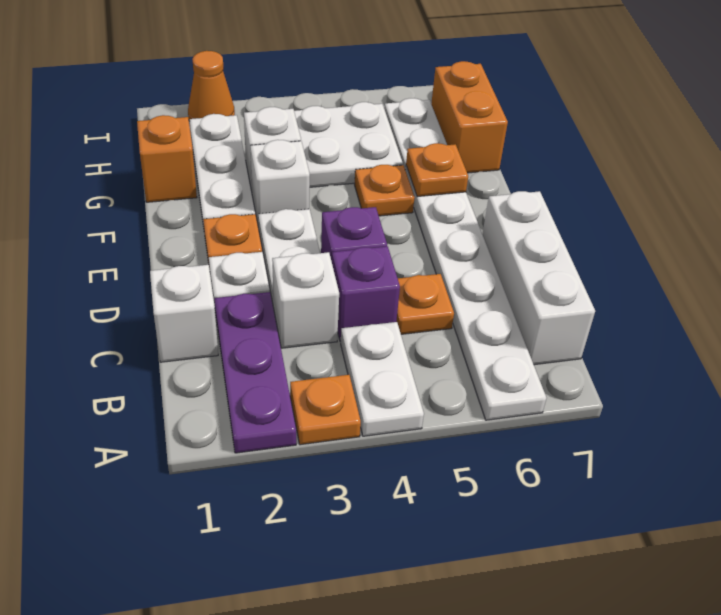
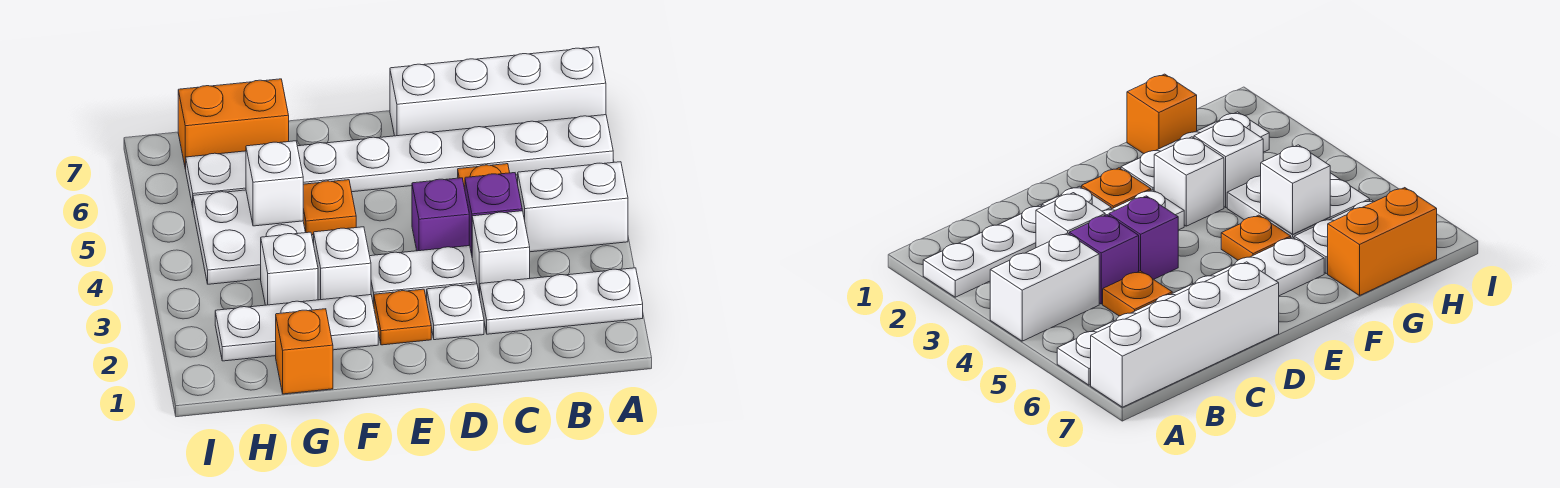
purple 1x3 plate [214,292,296,453] -> white 1x3 plate [480,268,643,334]
orange 1x1 plate [290,375,361,445] -> none
white 1x2 plate [341,322,424,436] -> white 1x2 brick [518,162,628,252]
white 1x3 brick [482,191,595,365] -> white 1x4 brick [390,47,606,136]
white 1x1 brick [150,265,218,362] -> white 1x1 brick moved to [246,141,303,226]
orange 1x1 plate [406,143,468,197] -> none
orange 1x1 cone [188,51,235,119] -> none

